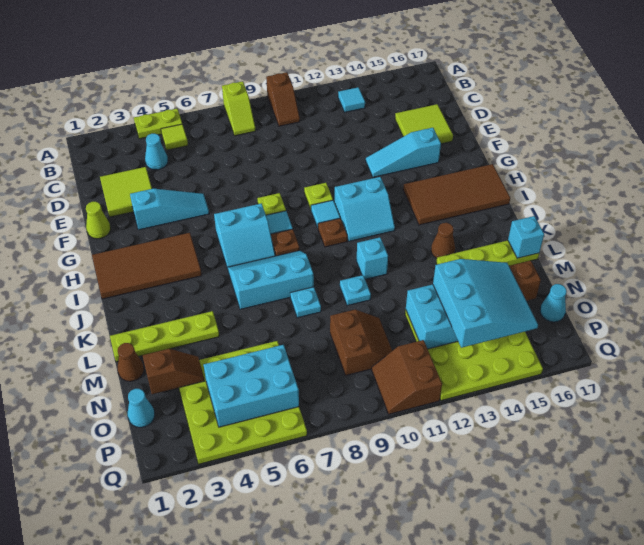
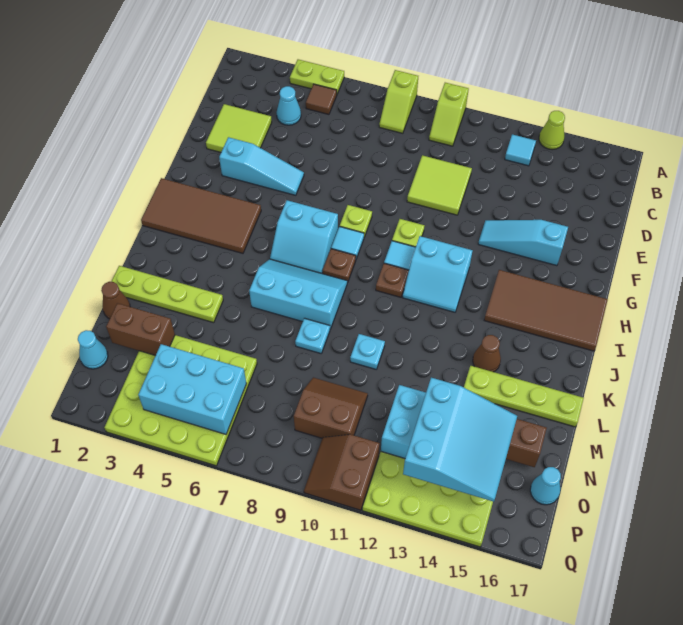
brown 1x2 slope [266,72,300,126] -> lime 1x2 slope [429,83,469,146]
lime 1x1 tile [161,124,188,150] -> brown 1x1 tile [306,84,337,114]
lime 2x2 tile [395,104,453,144] -> lime 2x2 tile moved to [407,155,472,215]
lime 1x1 cone [86,202,111,239] -> lime 1x1 cone moved to [539,111,565,150]
cyan 1x1 brick [356,237,388,279] -> none
cyan 1x1 brick [508,216,544,258] -> none
brown 1x2 slope [142,349,205,394] -> brown 1x2 brick [106,303,175,356]
brown 2x2 slope [330,310,392,375] -> brown 2x2 slope turned to [294,377,368,438]

